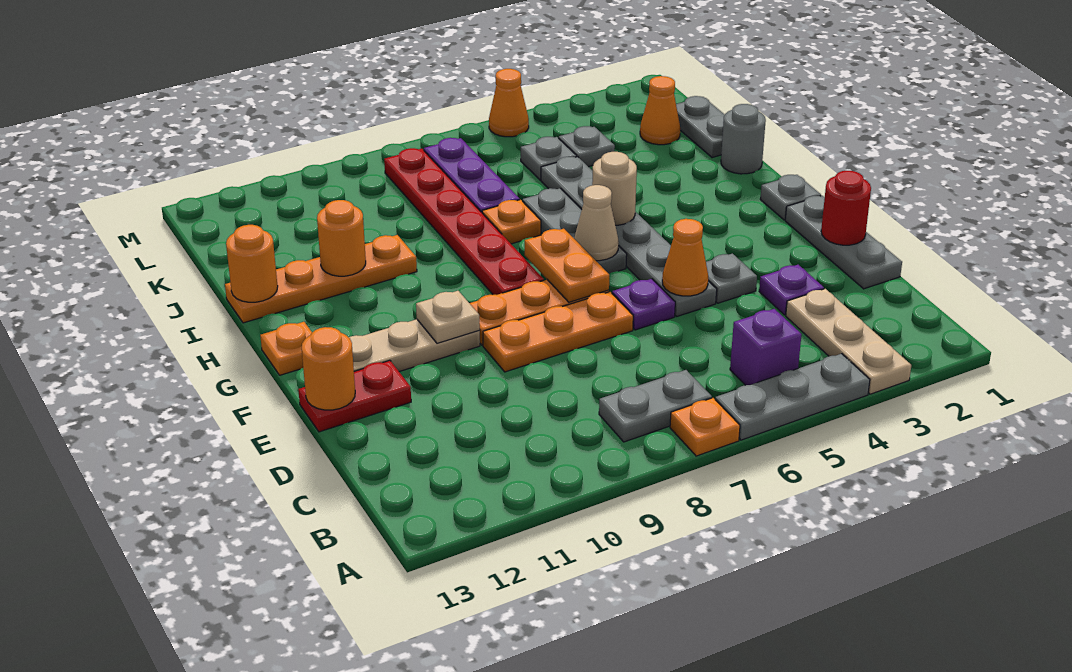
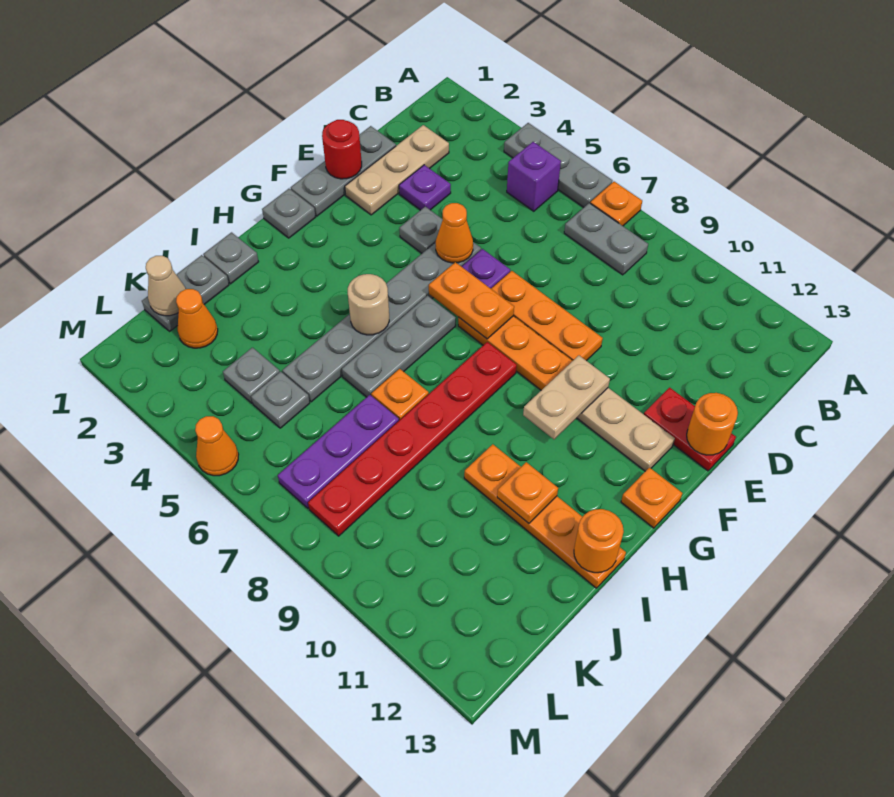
tan 1x3 plate [786,289,911,394] -> tan 1x3 plate moved to [345,125,449,215]
orange 1x2 plate [525,229,609,302] -> orange 1x2 plate turned to [429,262,514,339]
tan 1x1 plate [416,291,480,343] -> tan 1x2 plate [523,356,610,439]
tan 1x1 cone [574,185,618,261] -> tan 1x1 cone moved to [146,256,186,316]
grey 1x1 round brick [721,104,766,174] -> grey 1x1 plate [203,232,259,284]
orange 1x1 round brick [317,200,366,276] -> orange 1x1 plate [497,462,558,523]

